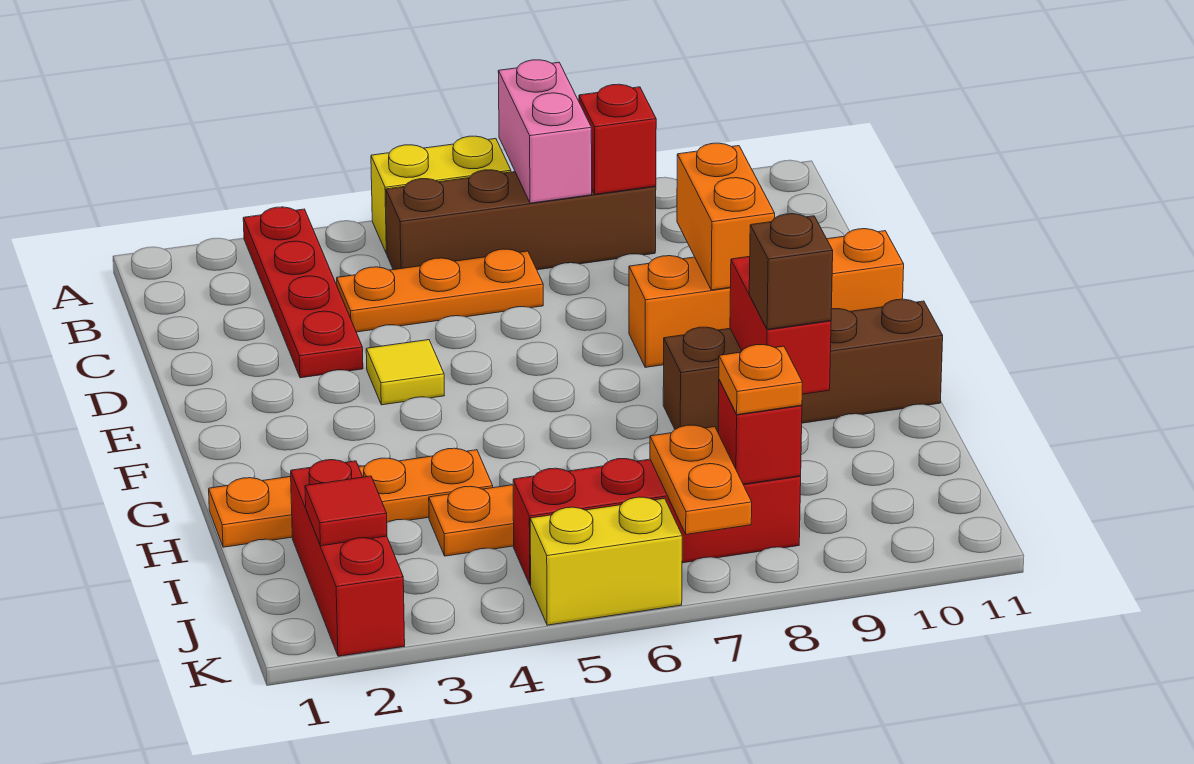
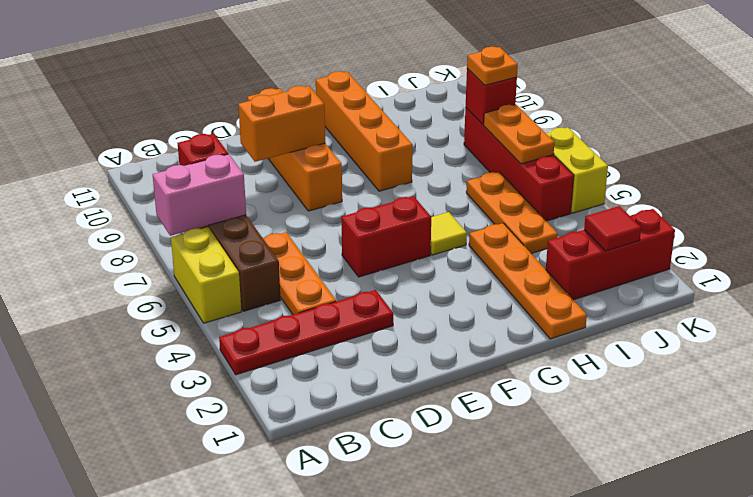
yellow 1x1 tile [366,340,444,405] -> yellow 1x1 tile moved to [431,212,467,255]
brown 1x4 brick [663,299,943,432] -> orange 1x4 brick [316,71,413,191]
red 1x2 brick [730,256,831,394] -> red 1x2 brick moved to [341,196,431,277]
brown 1x1 brick [749,214,833,329] -> none
orange 1x2 plate [650,425,752,534] -> orange 1x2 plate turned to [484,105,554,164]

